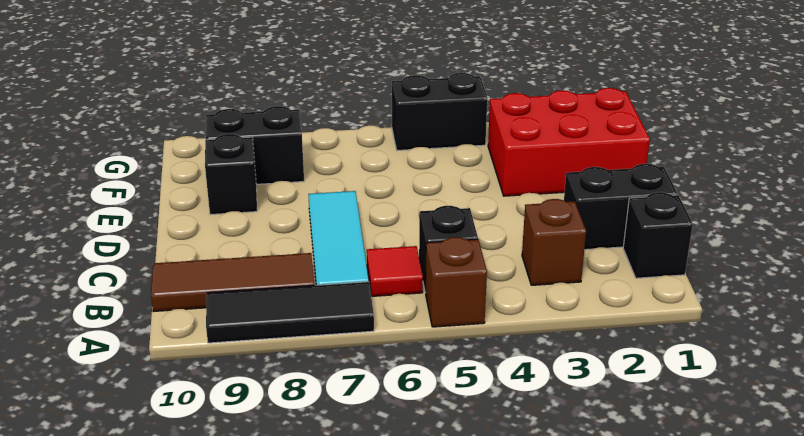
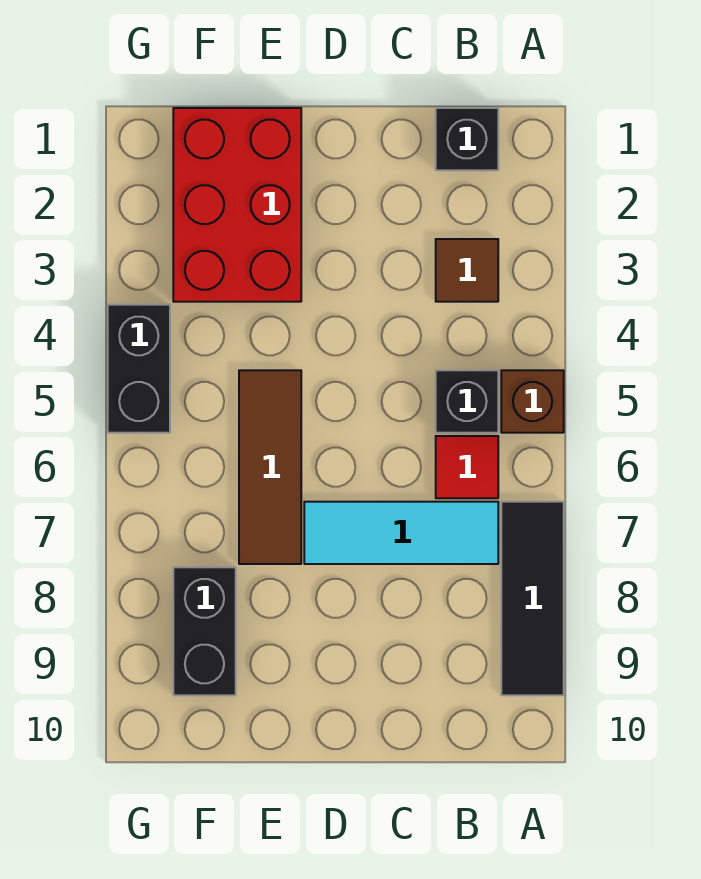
brown 1x1 brick [522,199,586,285] -> brown 1x1 tile [436,239,498,302]
brown 1x3 tile [151,253,314,312] -> brown 1x3 tile moved to [239,370,301,564]
black 1x2 brick [564,164,677,250] -> none
black 1x1 brick [205,134,257,215] -> none

